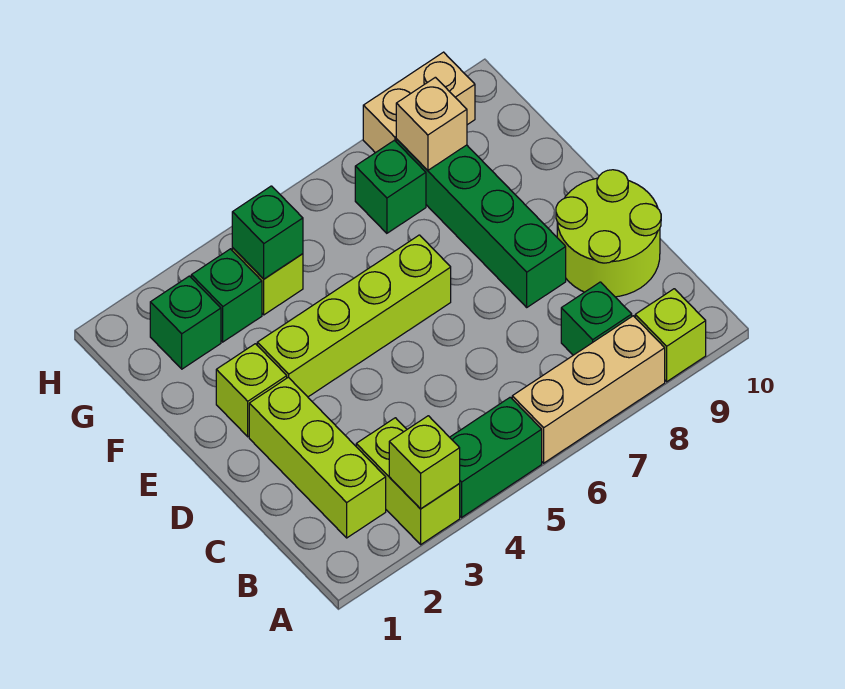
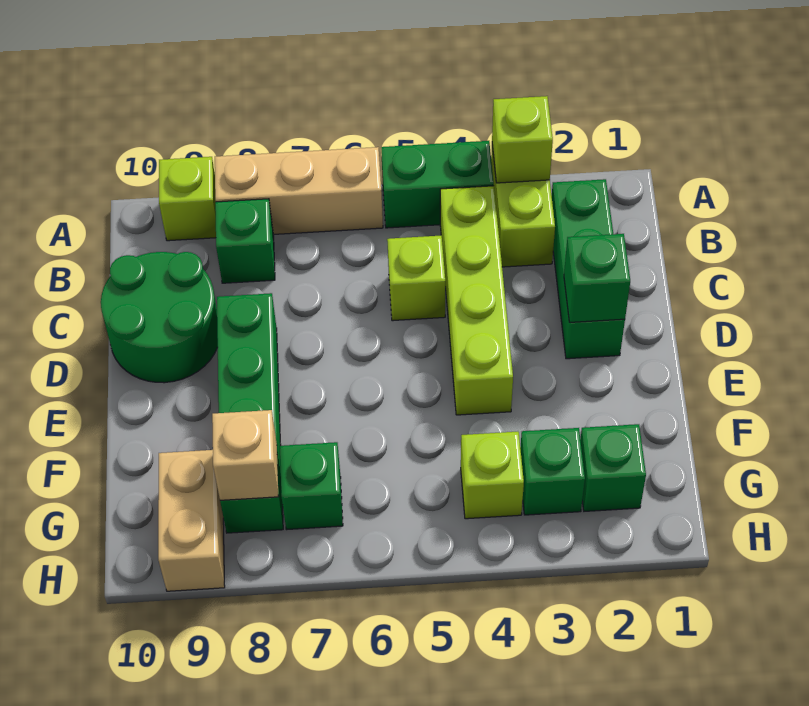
lime 1x3 brick [249,377,386,538] -> green 1x3 brick [552,179,625,359]
lime 2x2 round brick [556,170,661,297] -> green 2x2 round brick [101,252,218,383]
lime 1x1 brick [216,344,287,437] -> lime 1x1 brick moved to [387,235,445,321]
lime 1x4 brick [257,235,451,397] -> lime 1x4 brick turned to [440,186,513,415]
green 1x1 brick [232,186,303,279] -> green 1x1 brick moved to [564,234,630,322]
tan 1x2 brick [363,52,475,153] -> tan 1x2 brick turned to [158,450,225,591]

